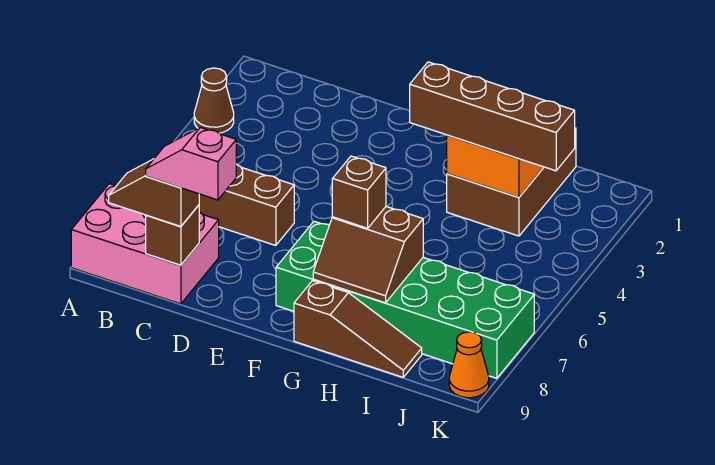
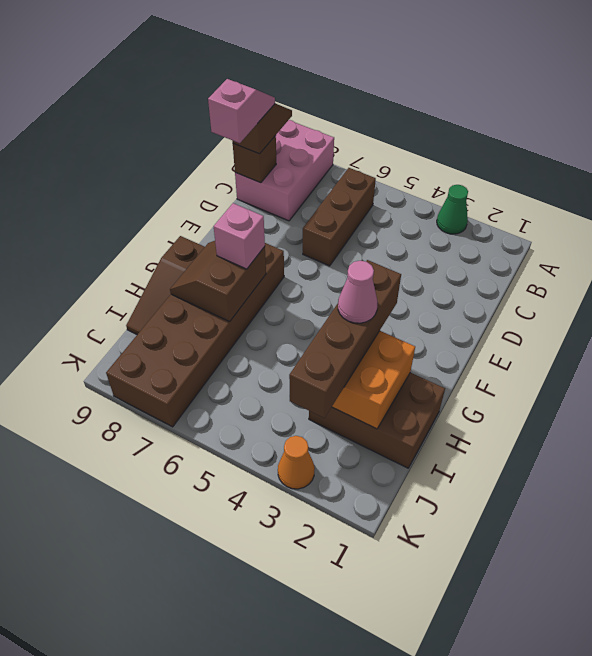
brown 1x1 cone [194,68,234,133] -> green 1x1 cone [437,185,468,234]
green 2x6 brick [276,221,534,378] -> brown 2x6 brick [106,243,284,427]
brown 1x1 brick [332,156,386,228] -> pink 1x1 brick [214,203,265,269]
none -> pink 1x1 cone [338,261,377,323]
orange 1x1 cone [449,332,489,398] -> orange 1x1 cone moved to [278,436,315,489]

